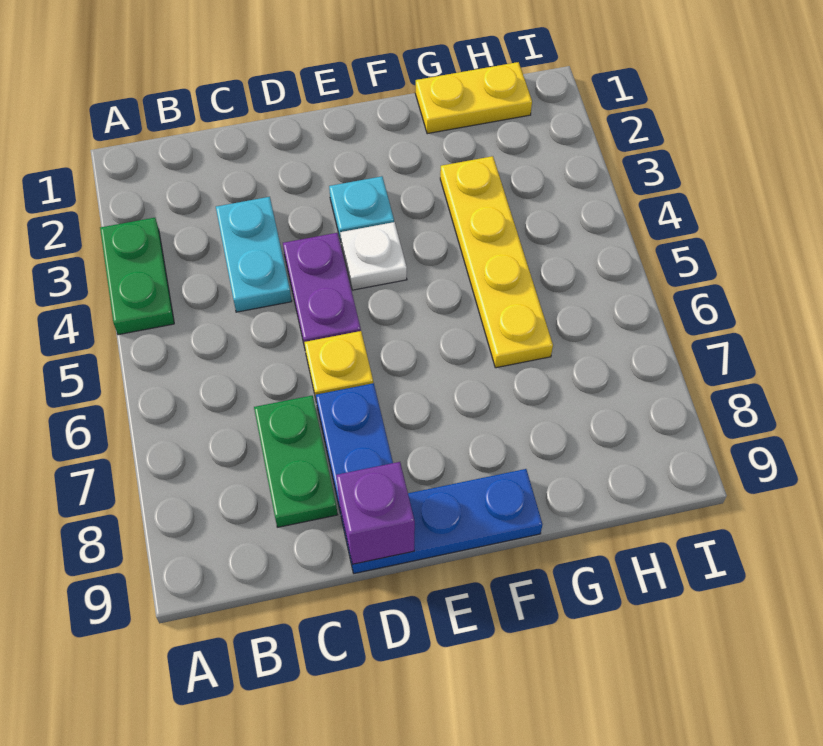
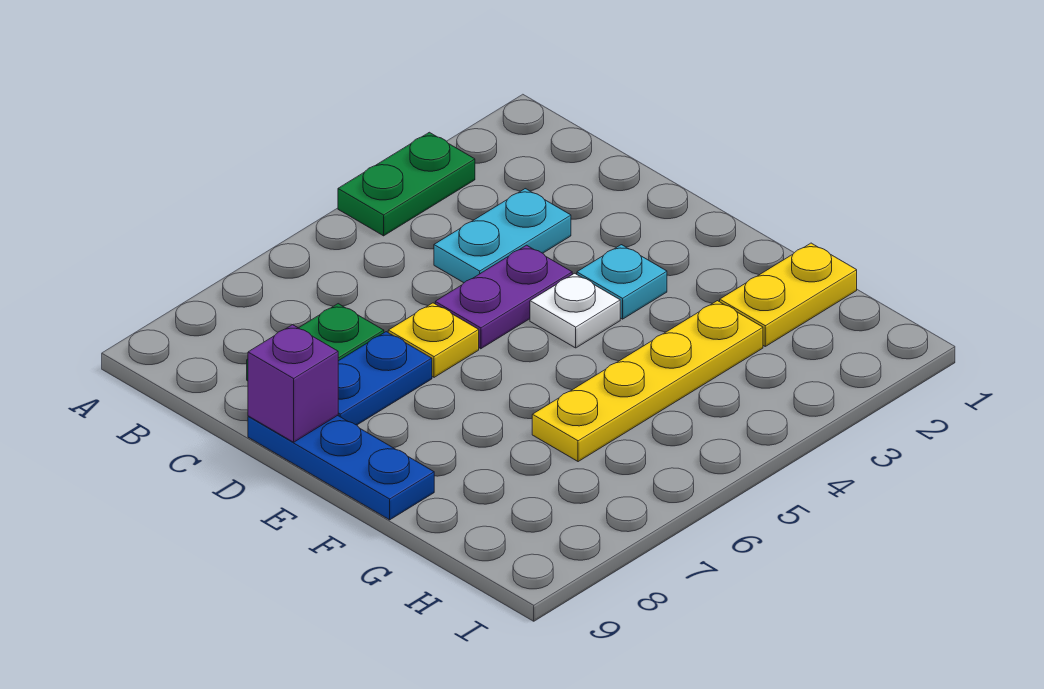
yellow 1x2 plate [415,62,532,134] -> yellow 1x2 plate turned to [720,243,857,346]

